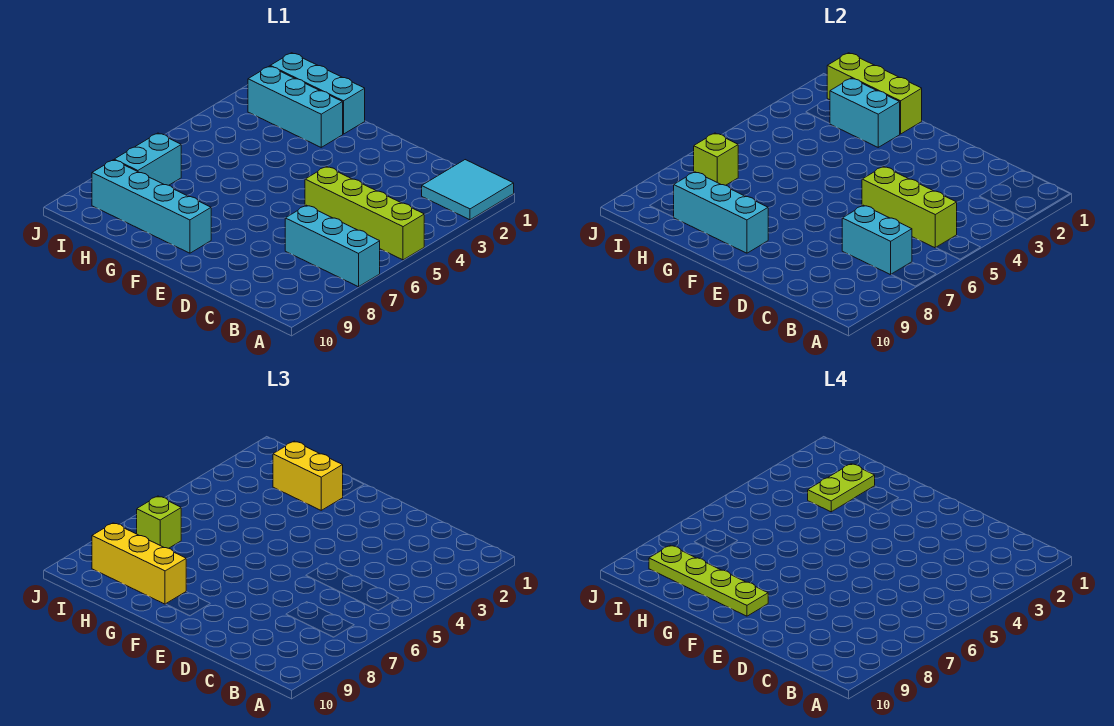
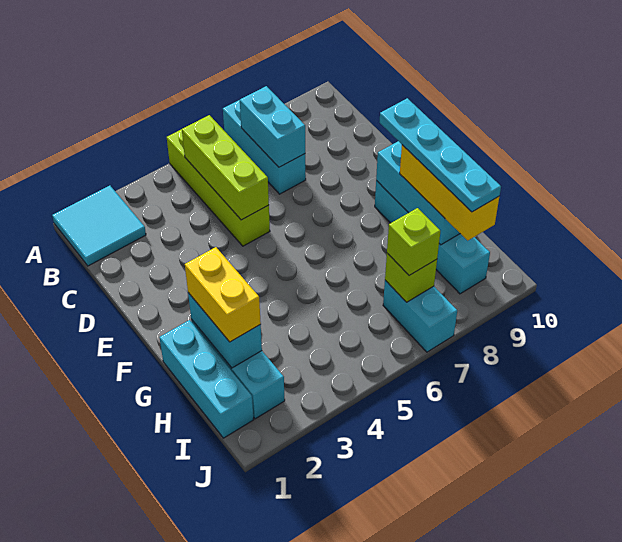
lime 1x4 plate [649,545,768,616] -> cyan 1x4 plate [380,98,501,212]
lime 1x3 brick [827,53,922,134] -> none
lime 1x2 plate [808,464,875,512] -> none
cyan 1x2 brick [114,133,181,185] -> cyan 1x2 brick turned to [383,280,457,352]

